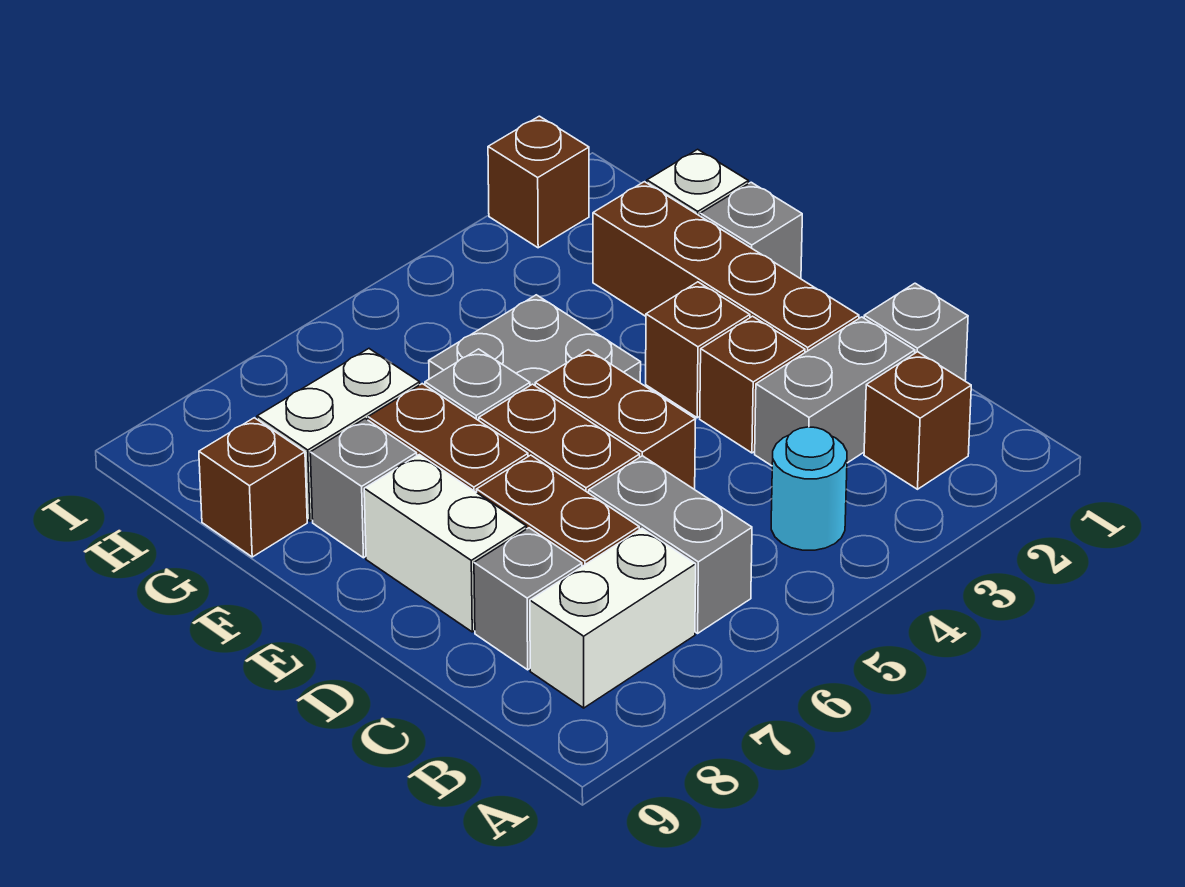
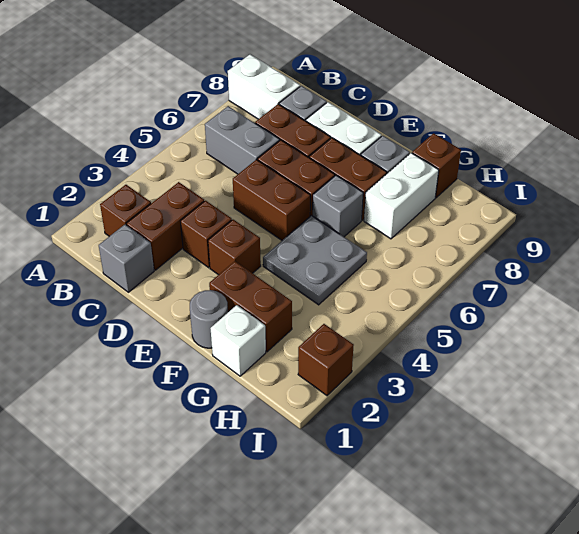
cyan 1x1 round brick [771,427,847,550] -> none
white 1x2 brick [530,529,696,708] -> white 1x2 brick turned to [228,54,300,119]
grey 1x2 brick [755,317,915,466] -> brown 1x2 brick [126,182,204,270]
brown 1x4 brick [593,182,859,352] -> brown 1x2 brick [209,261,292,352]
grey 1x1 brick [700,182,802,279] -> grey 1x1 round brick [190,290,228,348]

